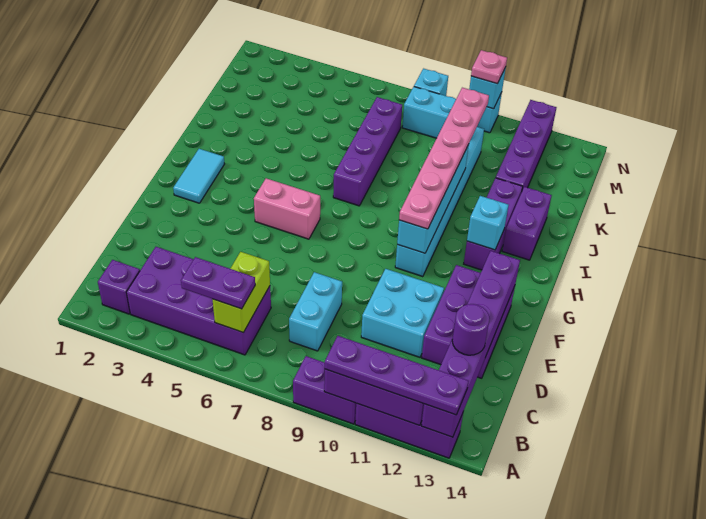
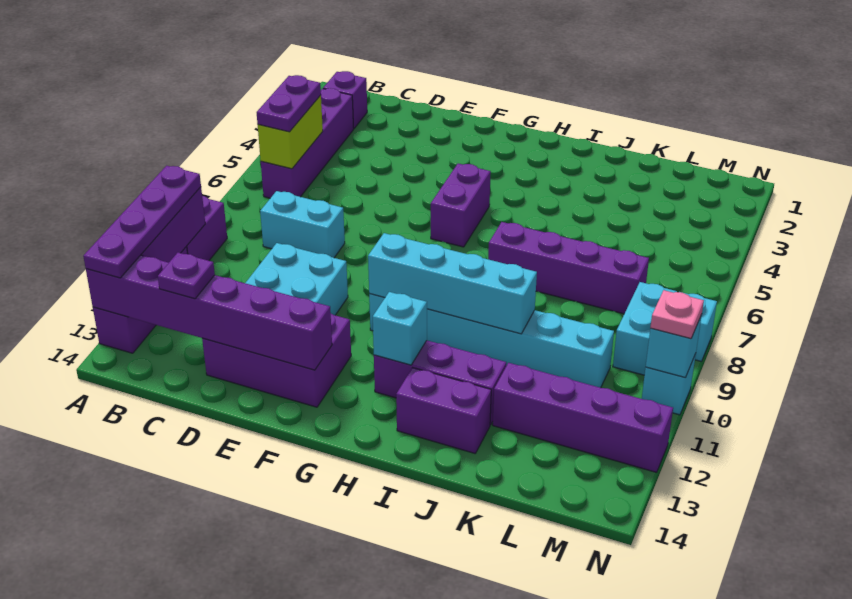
purple 2x4 brick [126,247,271,355] -> purple 1x4 brick [261,88,354,198]
lime 1x2 brick [212,252,270,333] -> lime 1x2 brick turned to [258,95,323,169]
purple 1x1 round brick [452,304,490,355] -> purple 1x1 plate [158,253,215,299]
cyan 1x2 tile [173,149,224,203] -> none
pink 1x2 brick [254,178,320,239] -> purple 1x2 brick [431,164,491,247]
pink 1x6 plate [399,88,489,229] -> none

